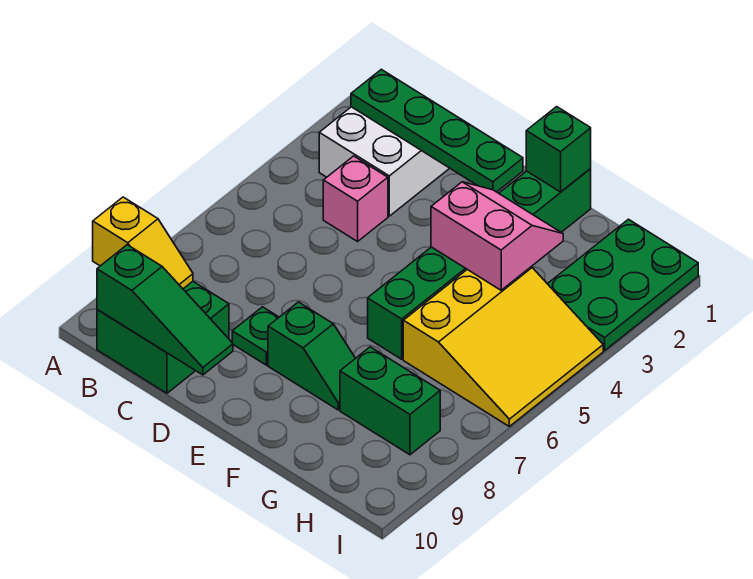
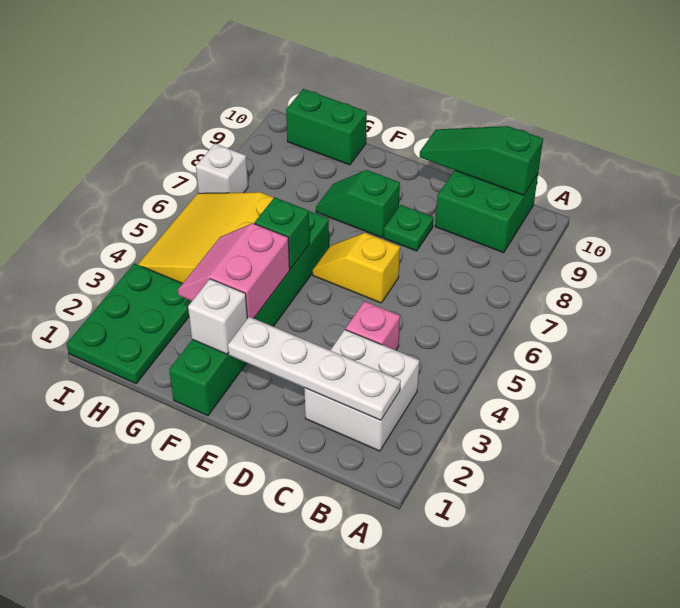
yellow 1x2 slope [93,197,193,289] -> yellow 1x2 slope moved to [313,233,400,303]
green 1x4 plate [351,69,523,192] -> white 1x4 plate [228,317,401,420]
green 1x1 brick [526,107,591,192] -> green 1x1 brick moved to [255,197,309,269]
none -> white 1x1 brick [188,279,247,354]
pink 2x2 slope [431,182,563,290] -> pink 2x2 slope turned to [178,223,290,318]
green 1x2 brick [340,347,440,455] -> green 1x2 brick moved to [286,89,367,165]
none -> white 1x1 brick [196,144,248,193]

